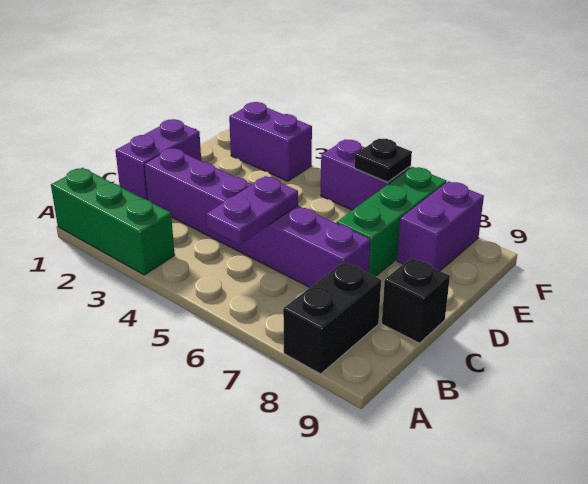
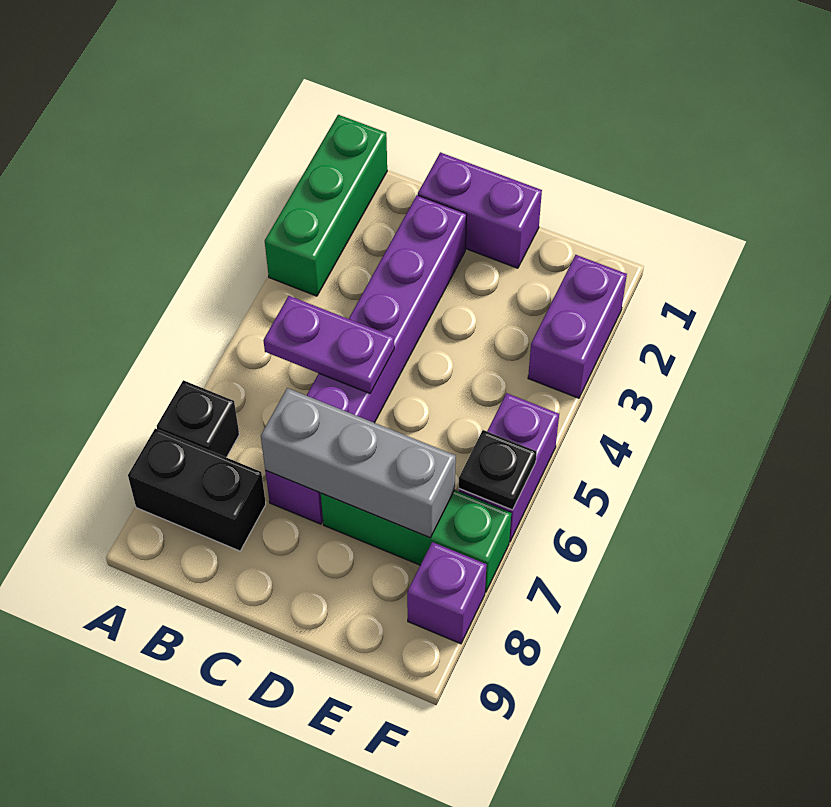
none -> grey 1x3 brick [261,388,456,538]
black 1x1 brick [382,258,450,343] -> black 1x1 brick moved to [157,380,239,457]
purple 1x2 brick [397,181,484,271] -> purple 1x1 brick [407,542,487,644]

